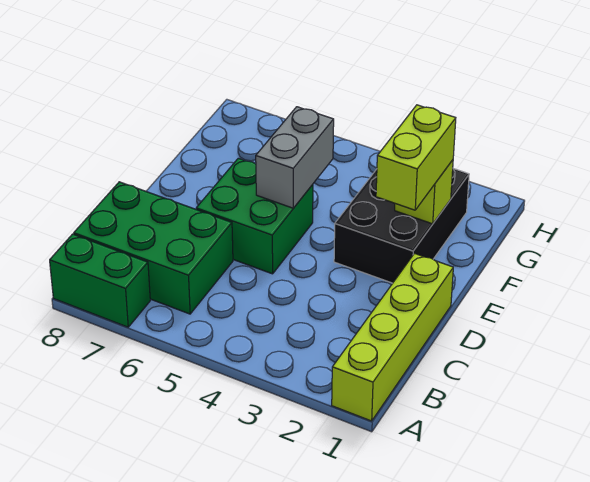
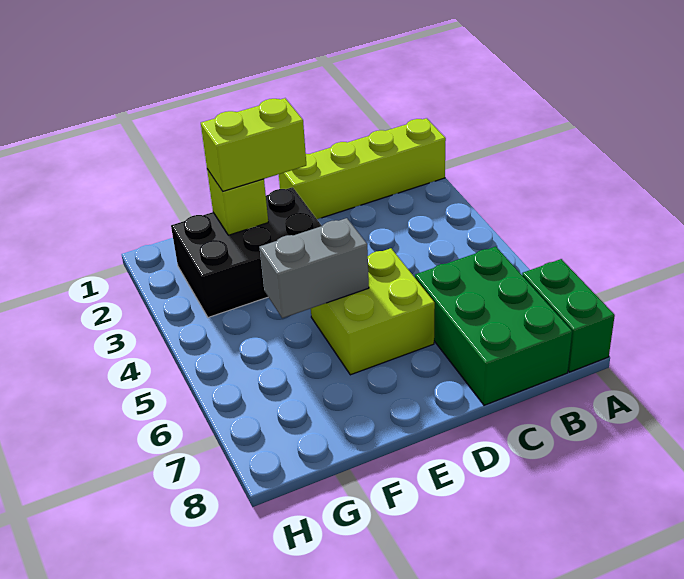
green 2x2 brick [196,158,313,274] -> lime 2x2 brick [311,248,435,375]

